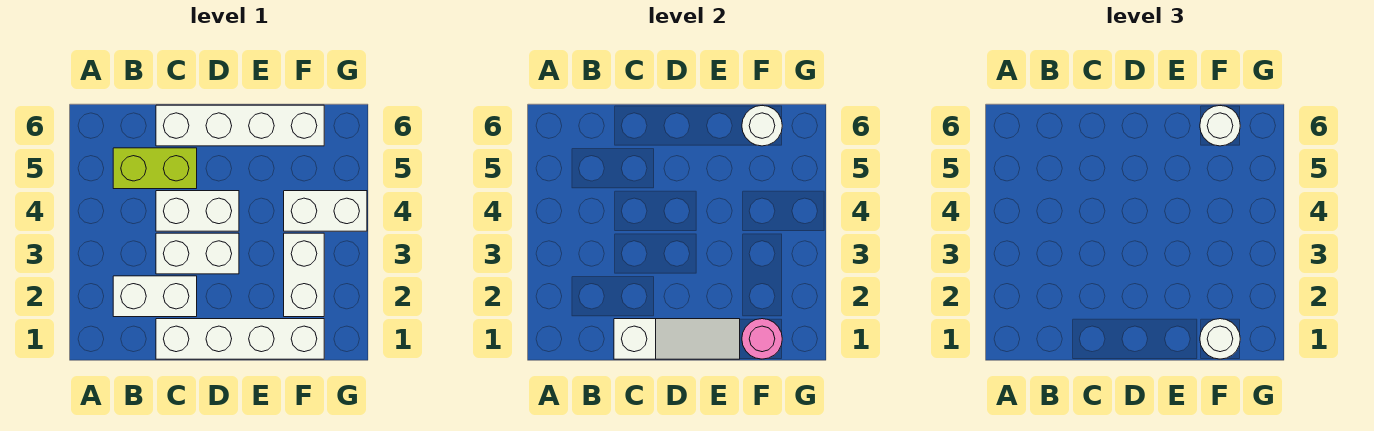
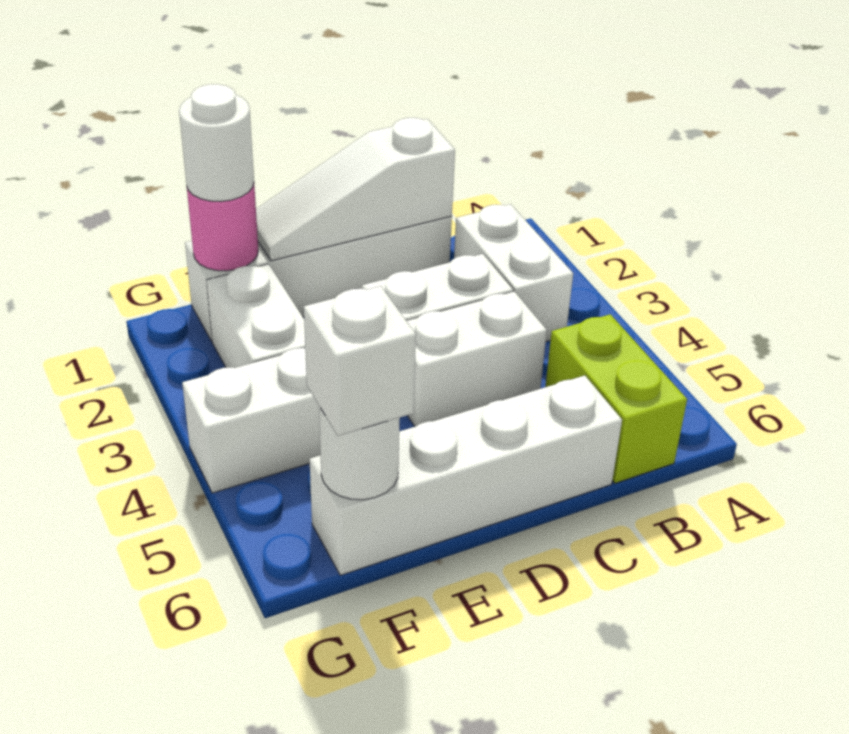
white 1x2 brick [113,276,197,317] -> white 1x2 brick turned to [454,204,573,342]
lime 1x2 brick [113,148,197,189] -> lime 1x2 brick turned to [545,314,687,483]
white 1x1 round brick [1200,106,1240,146] -> white 1x1 brick [304,286,416,436]

